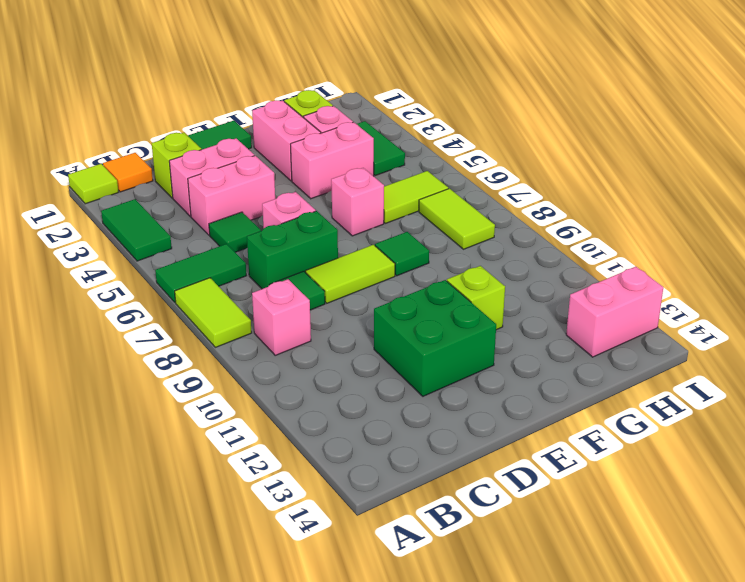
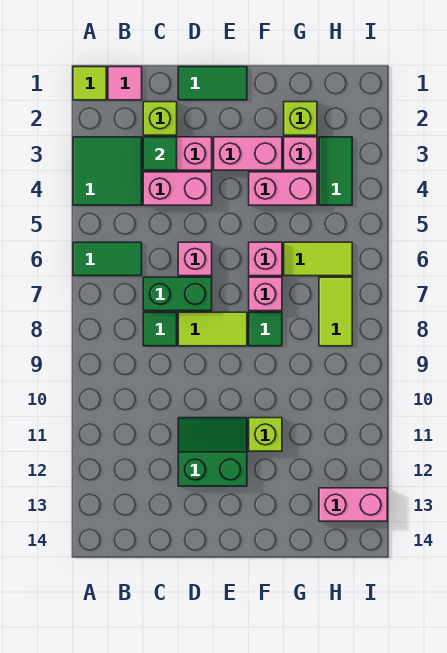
green 1x2 tile [101,199,172,261] -> green 2x2 tile [73,137,142,205]
lime 1x2 tile [175,278,252,347] -> none
orange 1x1 tile [103,153,153,192] -> pink 1x1 tile [108,67,142,100]
pink 1x1 brick [252,279,311,355] -> pink 1x1 brick moved to [249,277,282,311]
green 1x1 tile [209,212,261,252] -> green 1x1 tile moved to [143,137,177,170]
green 2x2 brick [374,280,496,396] -> green 2x2 slope [178,418,247,486]
pink 1x2 brick [252,101,321,181] -> pink 1x2 brick turned to [214,137,282,170]

